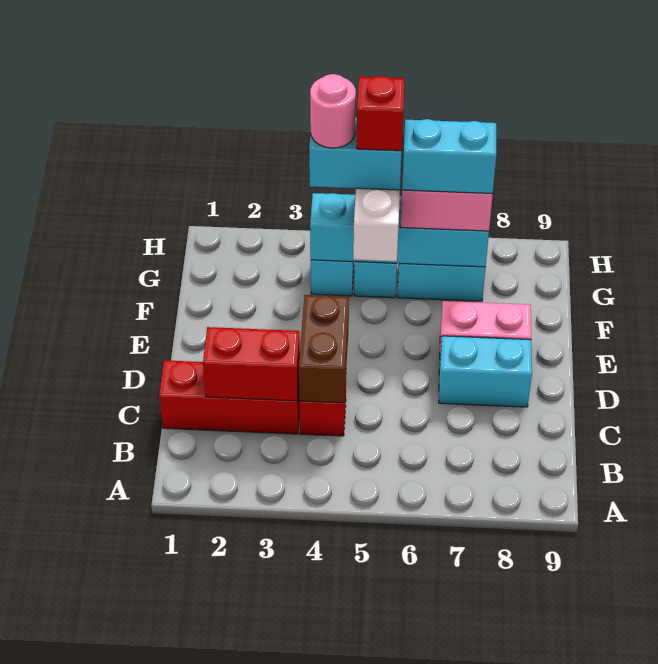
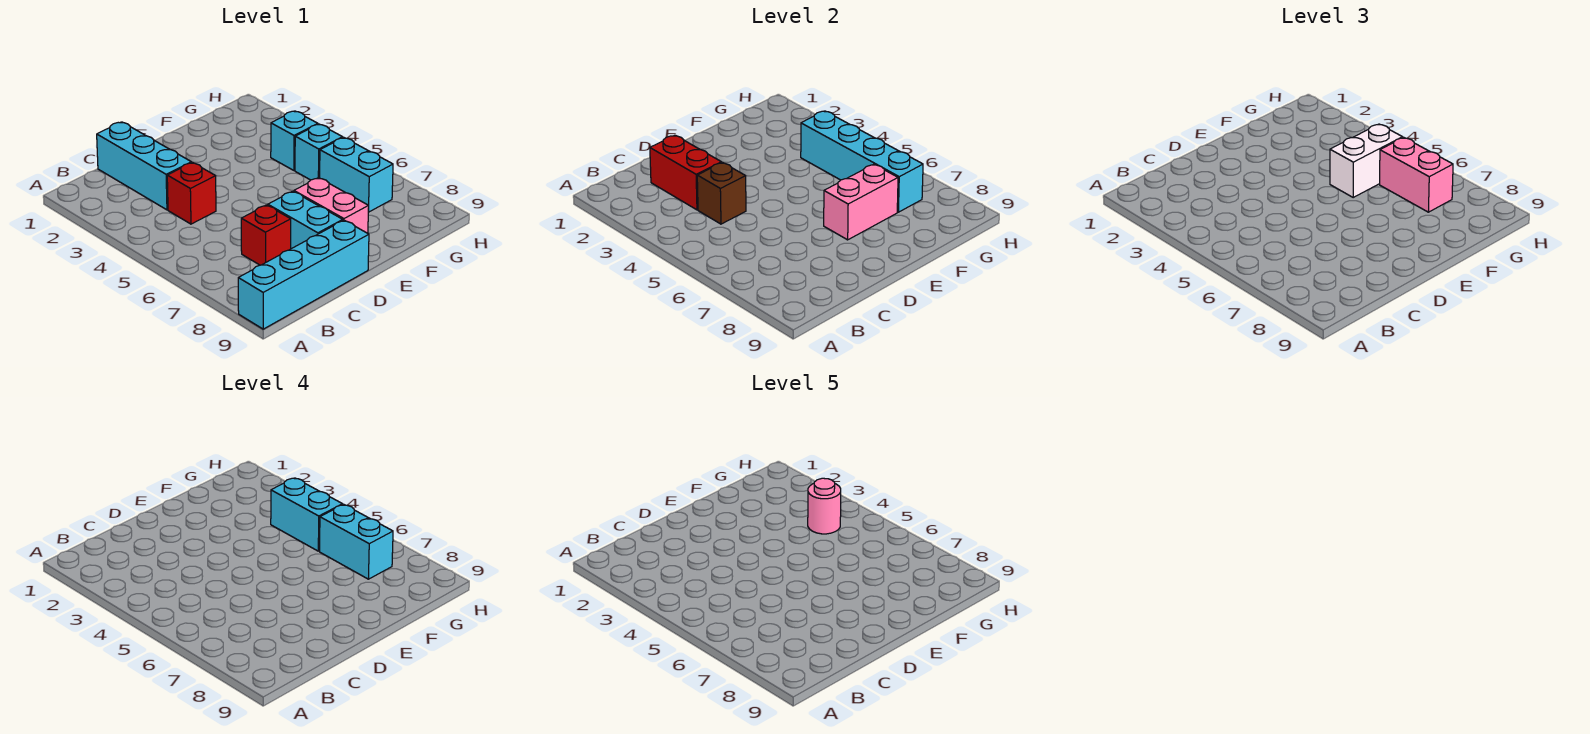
none -> cyan 1x4 brick [238,220,369,329]
red 1x3 brick [159,360,300,434] -> cyan 1x3 brick [97,122,191,210]
brown 1x2 brick [299,295,349,403] -> brown 1x1 brick [697,162,746,224]
none -> pink 1x2 brick [824,164,898,240]
red 1x1 brick [357,76,405,151] -> red 1x1 brick moved to [241,205,291,265]

